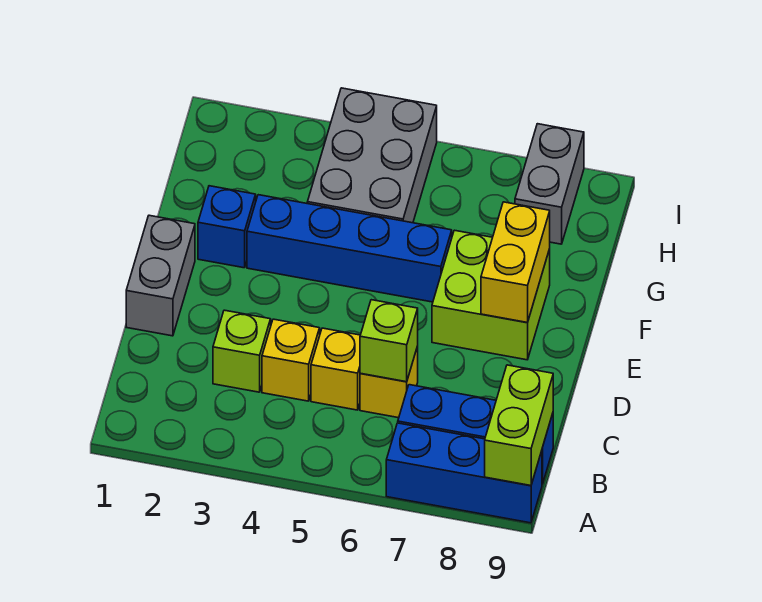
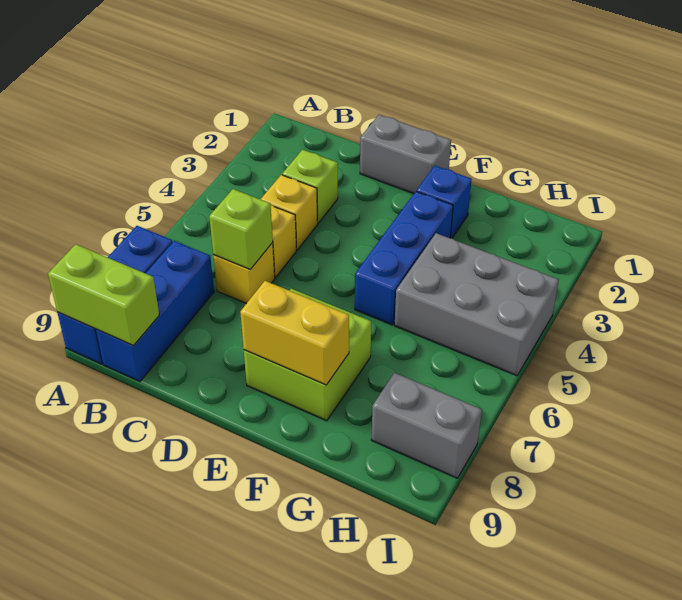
blue 1x4 brick [247,195,452,302] -> blue 1x3 brick [355,191,453,325]

